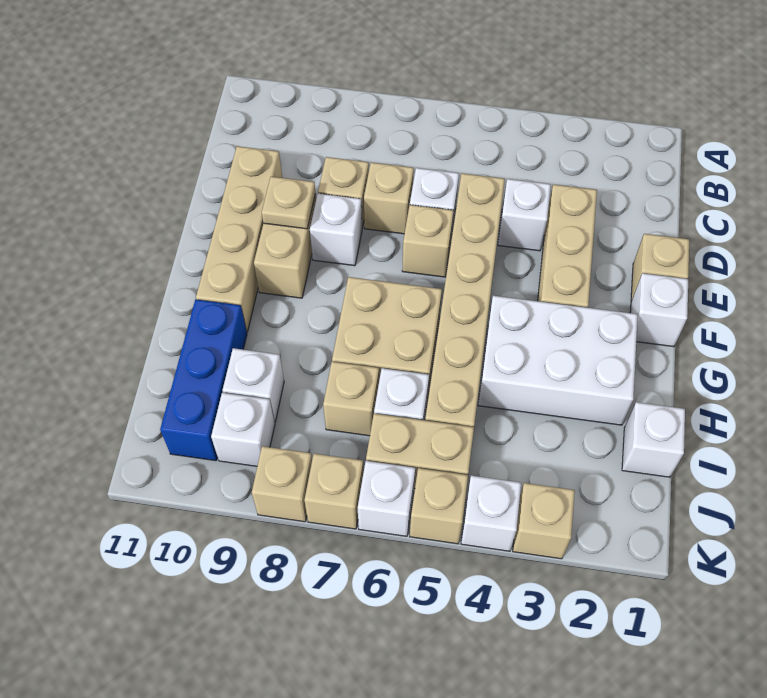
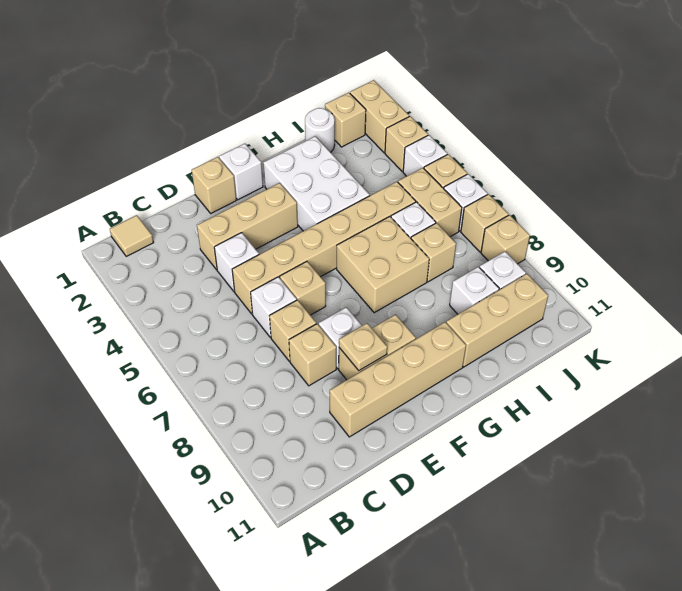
none -> tan 1x1 tile [110,215,154,256]
blue 1x3 brick [160,299,247,461] -> tan 1x3 brick [446,274,548,367]
white 1x1 brick [622,402,685,477] -> white 1x1 round brick [305,108,335,152]
none -> tan 1x1 brick [325,93,366,147]
none -> tan 1x2 brick [350,80,409,153]

